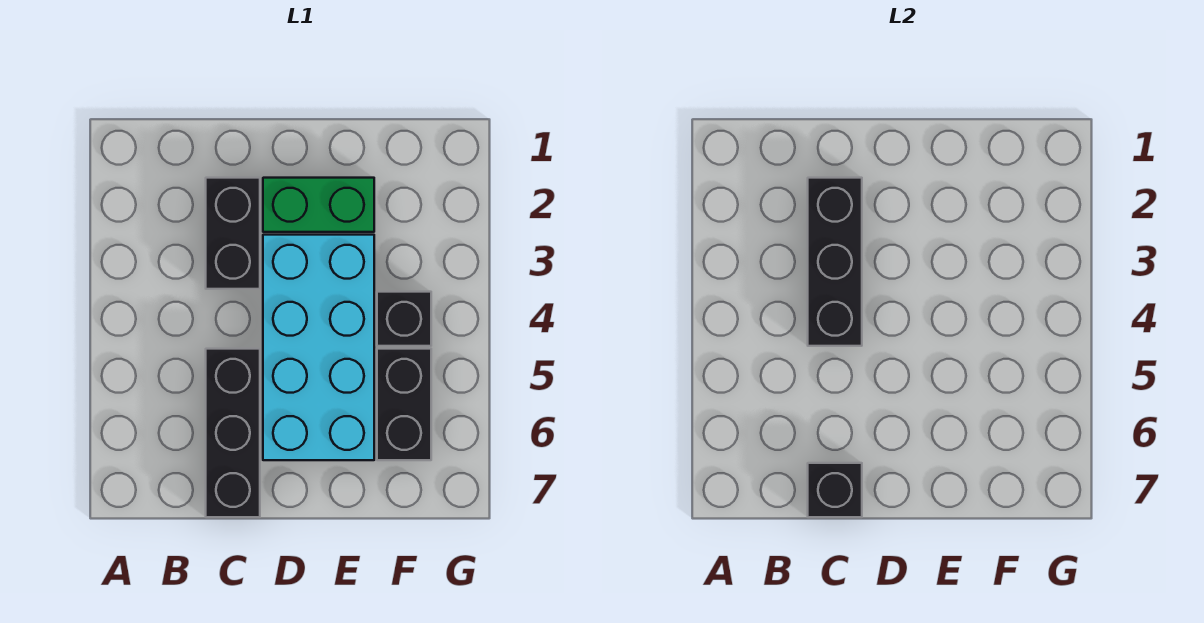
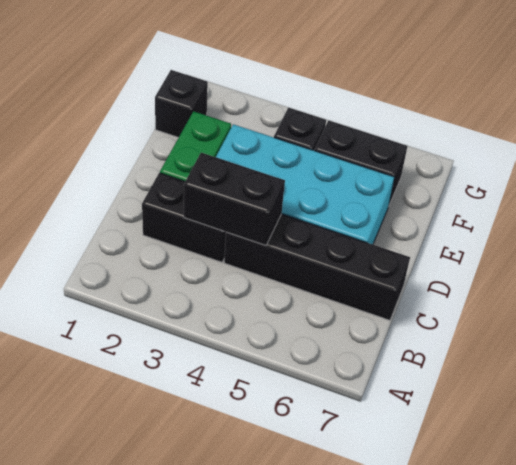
black 1x3 brick [808,178,862,346] -> black 1x2 brick [184,153,285,245]
black 1x3 brick [206,349,260,517] -> black 1x4 brick [224,214,410,320]
black 1x1 brick [808,463,862,517] -> black 1x1 brick moved to [155,70,208,138]

